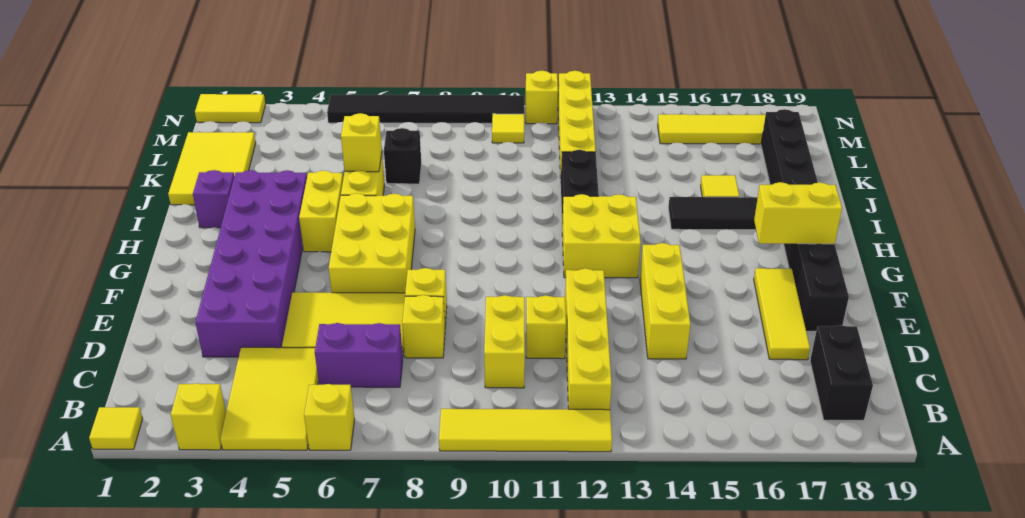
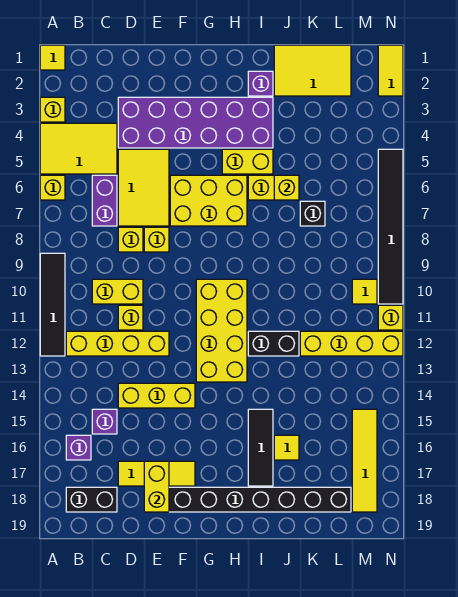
yellow 1x4 tile [439,409,612,452] -> black 1x4 tile [40,253,65,356]
none -> purple 1x1 brick [66,435,91,460]
none -> purple 1x1 brick [92,409,117,434]
yellow 2x2 brick [562,194,641,278] -> yellow 2x4 brick [196,279,247,382]
yellow 1x2 brick [754,182,842,244] -> yellow 1x2 brick moved to [144,461,169,512]

